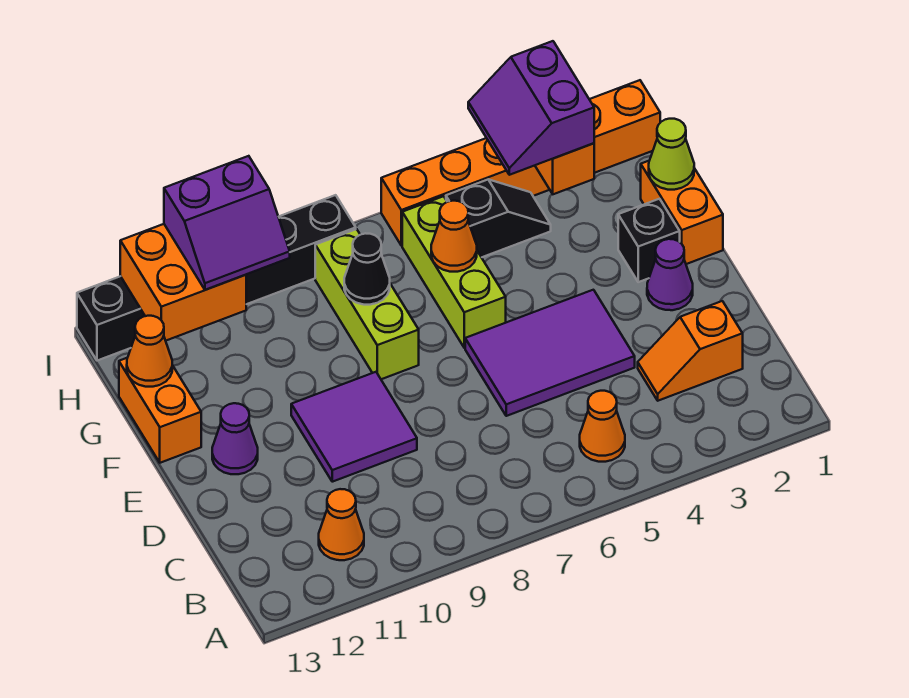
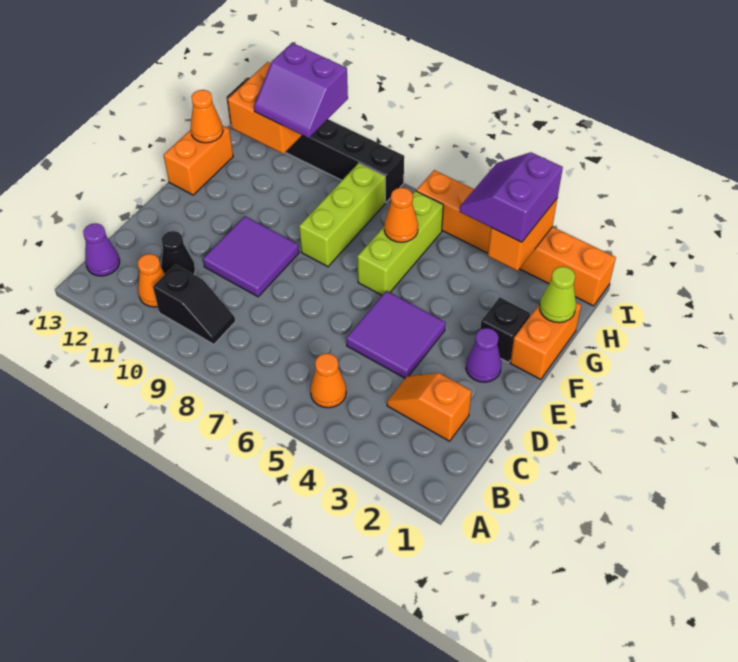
purple 2x3 tile [465,290,635,416] -> purple 2x2 tile [346,291,446,378]
purple 1x1 cone [212,403,258,474] -> purple 1x1 cone moved to [83,223,120,276]
black 1x1 cone [344,233,390,305] -> black 1x1 cone moved to [161,231,195,274]
black 1x2 slope [446,180,551,257] -> black 1x2 slope moved to [153,264,235,344]

